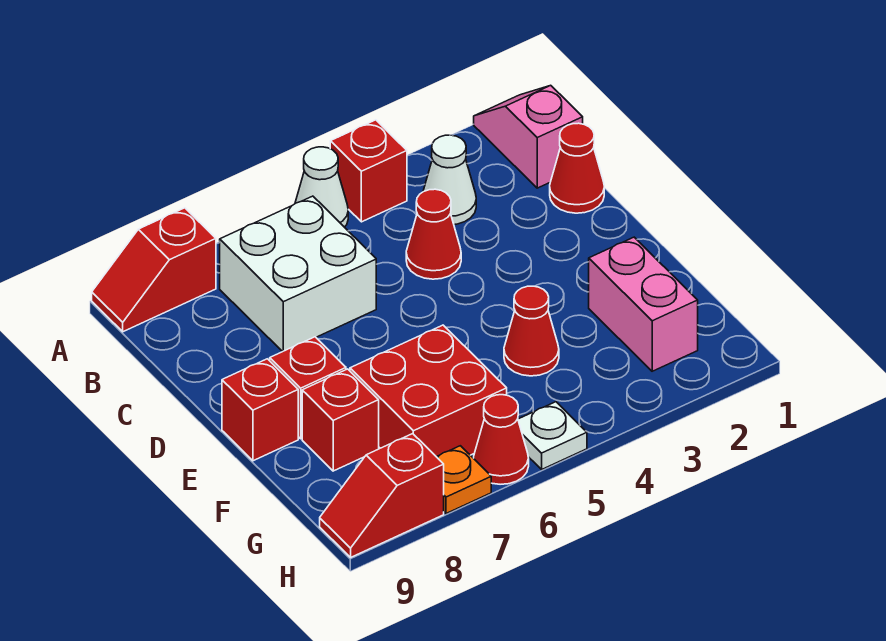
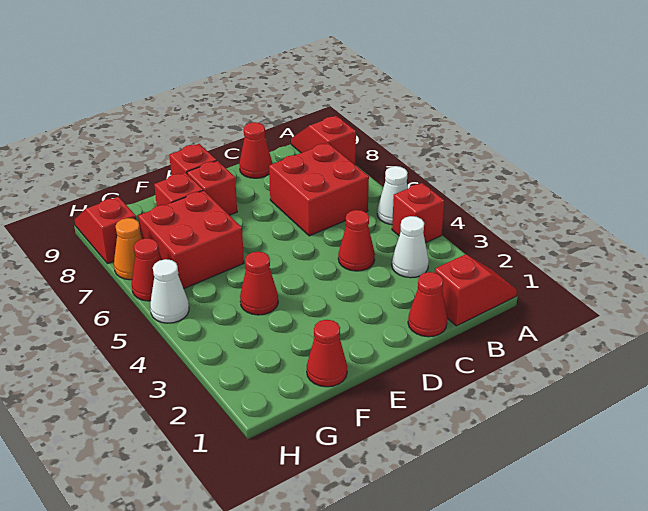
pink 1x2 slope [474,85,583,188] -> red 1x2 slope [435,254,517,326]
white 2x2 brick [220,196,376,352] -> red 2x2 brick [269,143,369,236]
none -> red 1x1 cone [239,122,272,178]
none -> red 1x1 cone [307,320,347,387]
pink 1x2 brick [589,237,698,371] -> none
white 1x1 plate [518,402,587,469] -> white 1x1 cone [150,259,189,323]
orange 1x1 plate [437,446,491,514] -> orange 1x1 cone [114,218,142,280]

